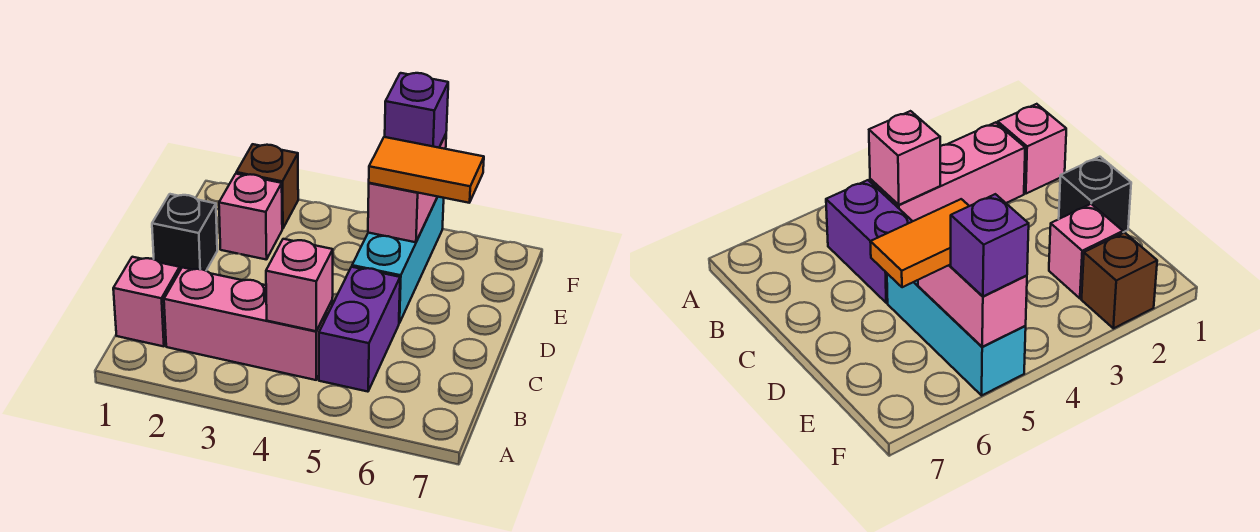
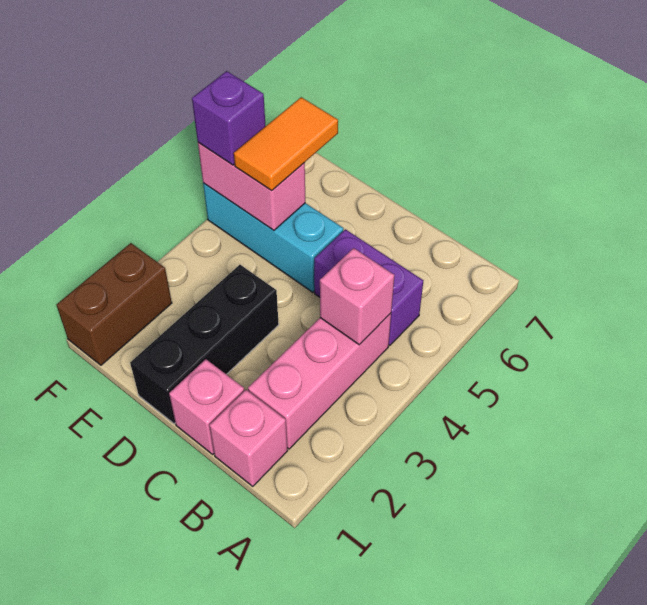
black 1x1 brick [152,194,217,271] -> black 1x3 brick [130,265,279,424]
pink 1x1 brick [219,174,282,260] -> pink 1x1 brick moved to [169,359,244,454]
brown 1x1 brick [236,144,298,229] -> brown 1x2 brick [56,243,172,365]

